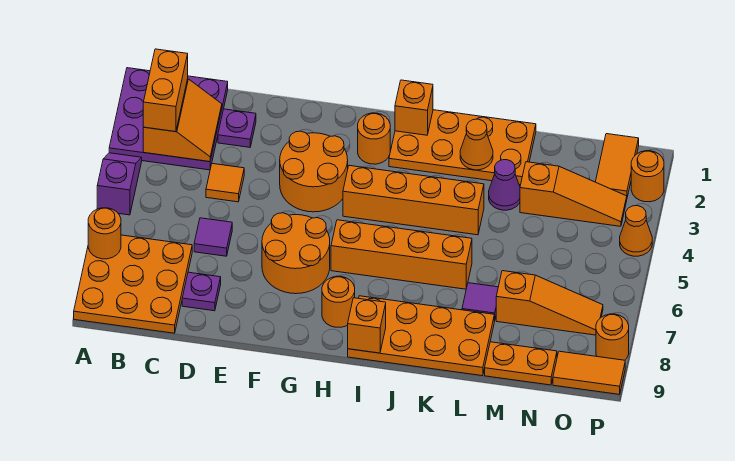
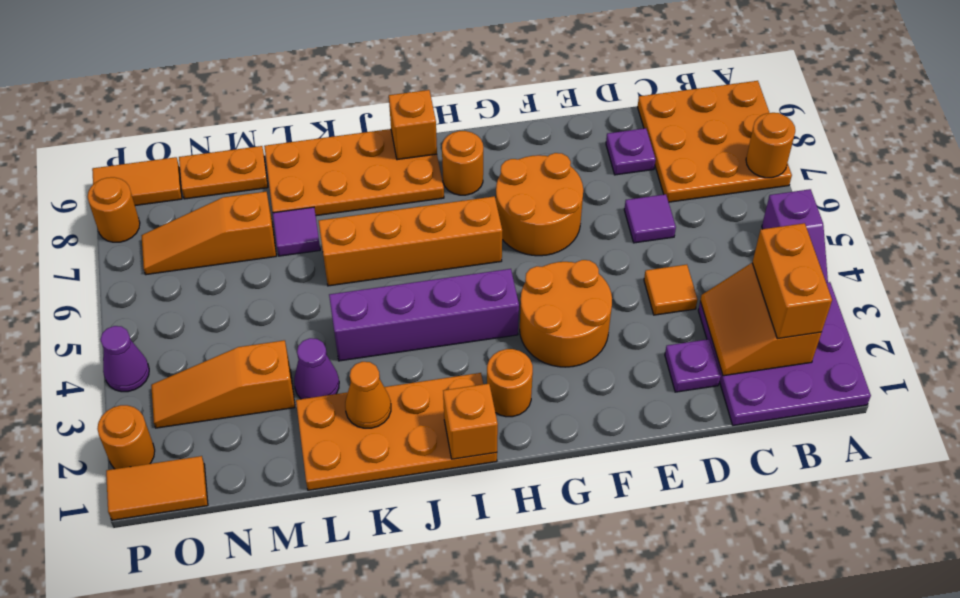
orange 1x4 brick [343,166,484,235] -> purple 1x4 brick [329,269,519,361]
orange 1x2 tile [596,134,639,197] -> orange 1x2 tile turned to [106,456,208,520]
orange 1x1 cone [620,206,652,256] -> purple 1x1 cone [100,326,149,392]

